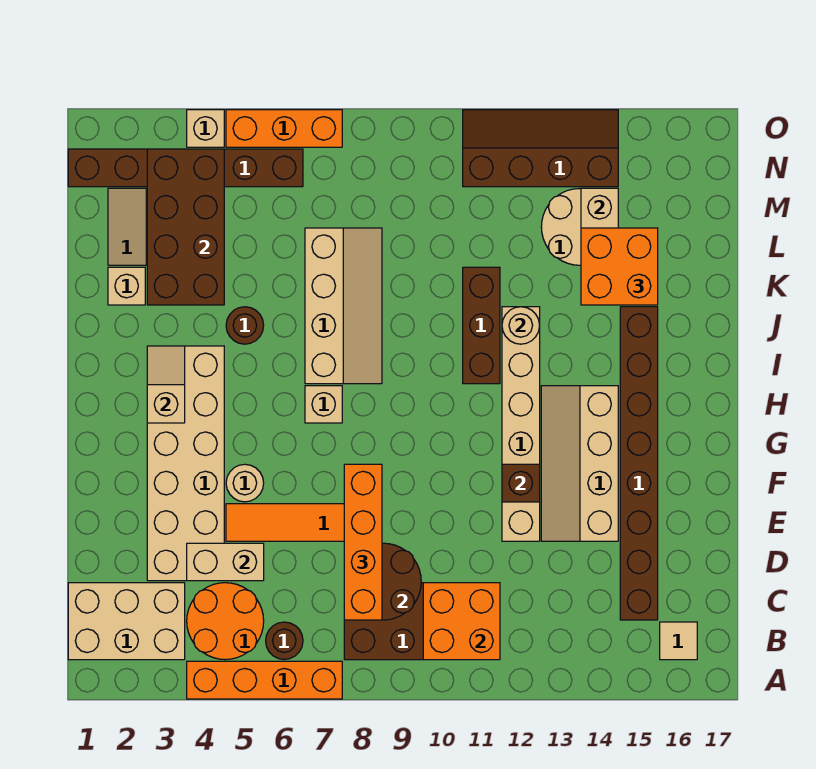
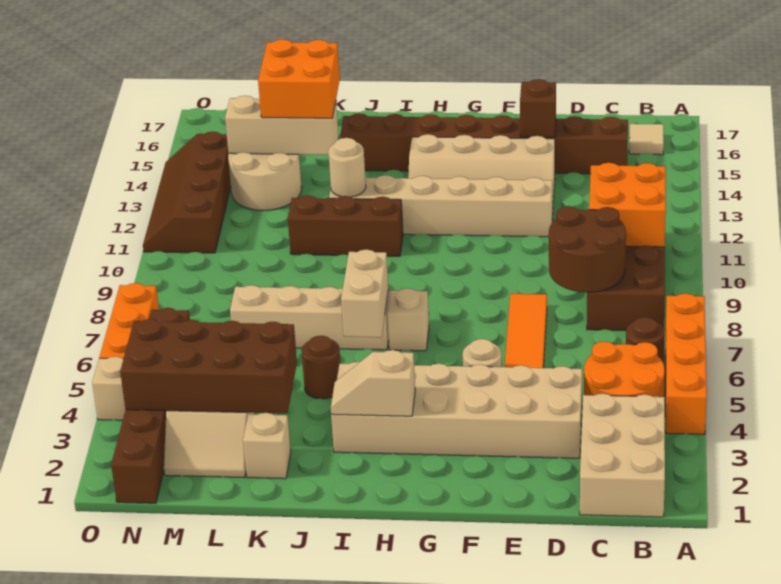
orange 1x4 brick [344,464,382,620] -> none
tan 1x2 brick [187,543,264,581] -> tan 1x2 brick moved to [341,249,388,337]
brown 1x1 brick [502,464,540,502] -> brown 1x1 brick moved to [520,79,556,137]

